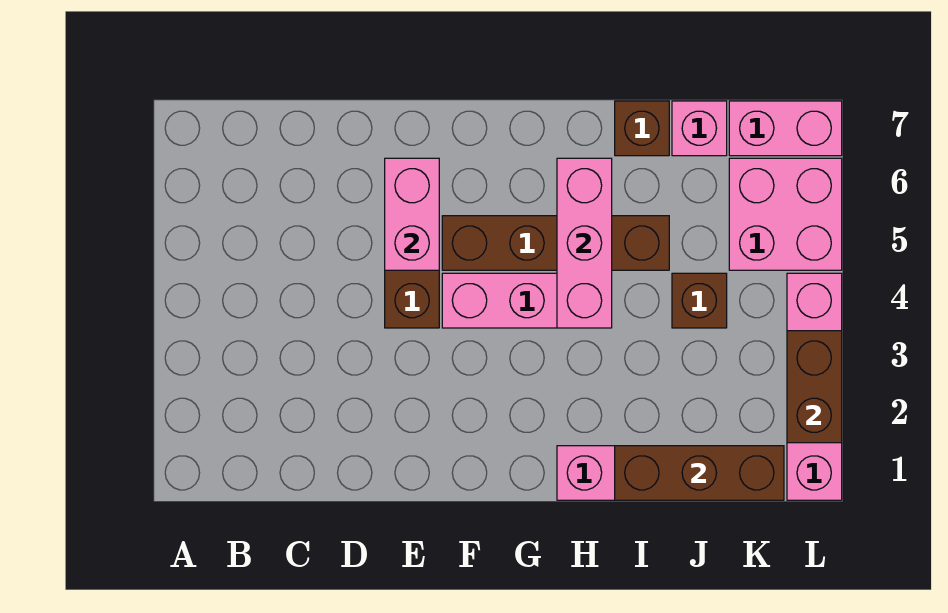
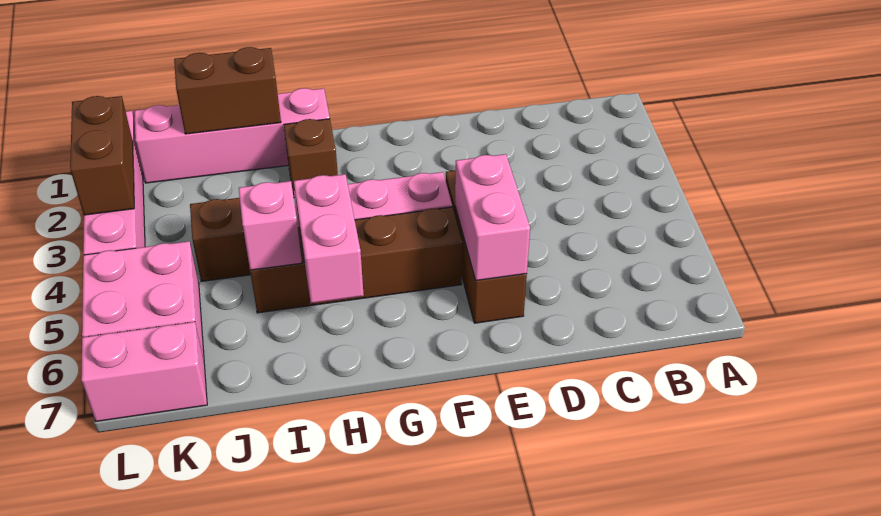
pink 1x3 brick [557,158,612,328] -> pink 1x2 brick [294,174,364,303]
brown 1x3 brick [615,446,784,500] -> brown 1x2 brick [174,47,281,134]
brown 1x1 brick [615,101,669,156] -> brown 1x1 brick moved to [284,119,338,198]
pink 1x1 brick [672,101,727,156] -> pink 1x1 brick moved to [239,181,302,270]

